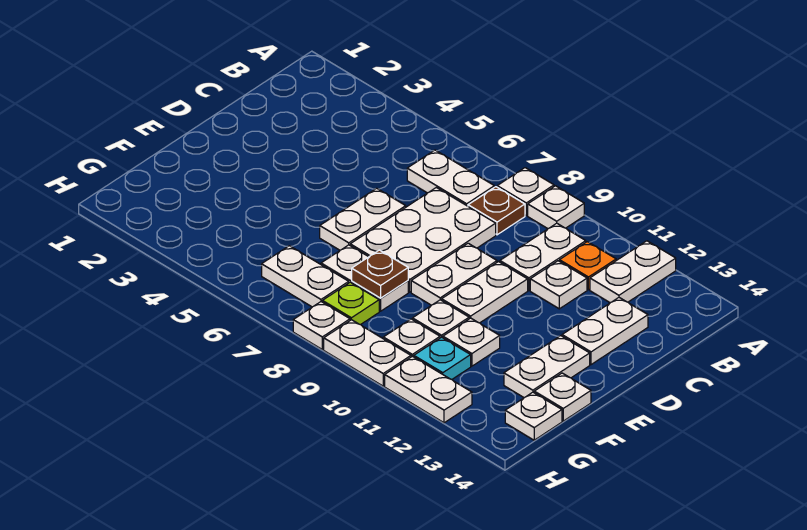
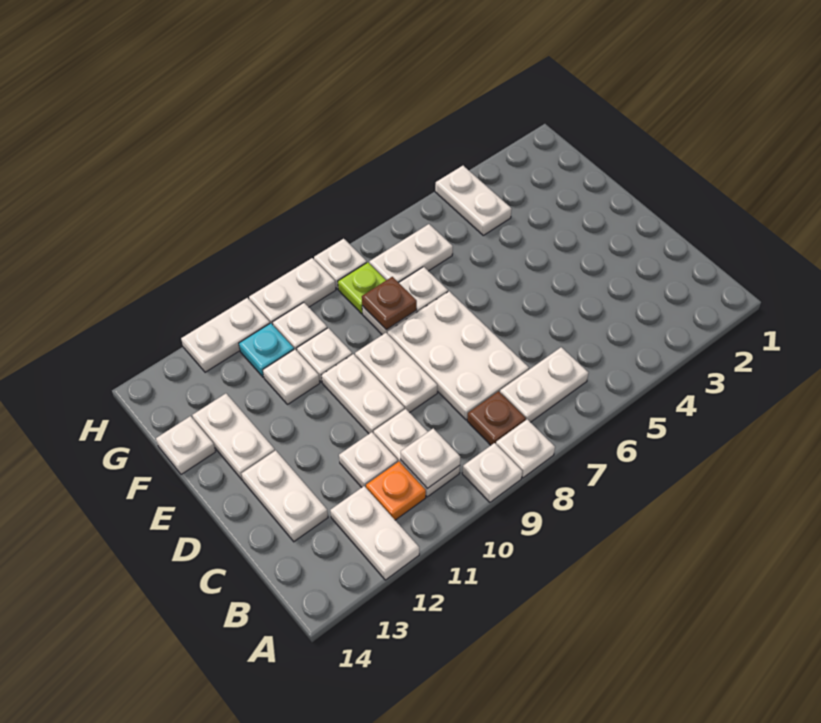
white 1x2 plate [320,188,406,250] -> white 1x2 plate moved to [435,166,512,235]
white 1x1 plate [505,392,562,440] -> white 1x1 plate moved to [401,428,460,489]

